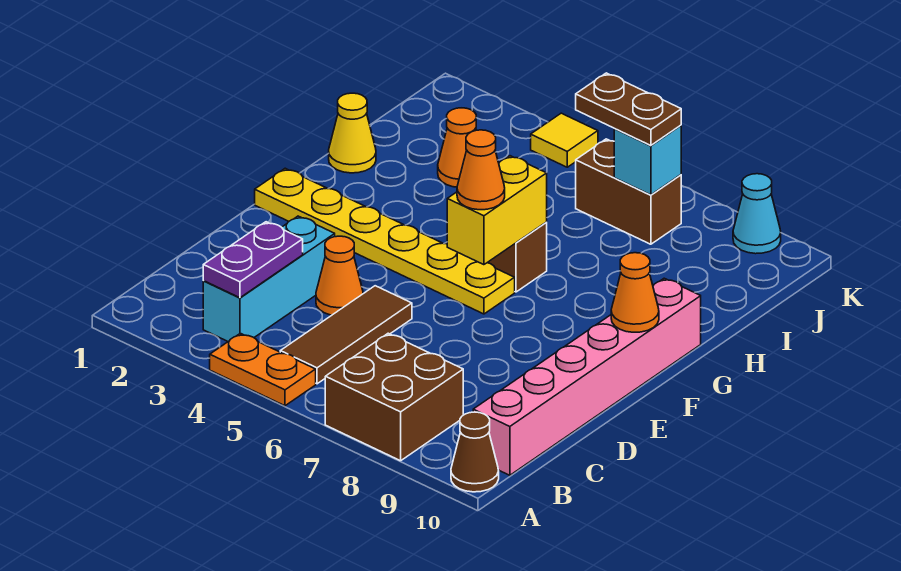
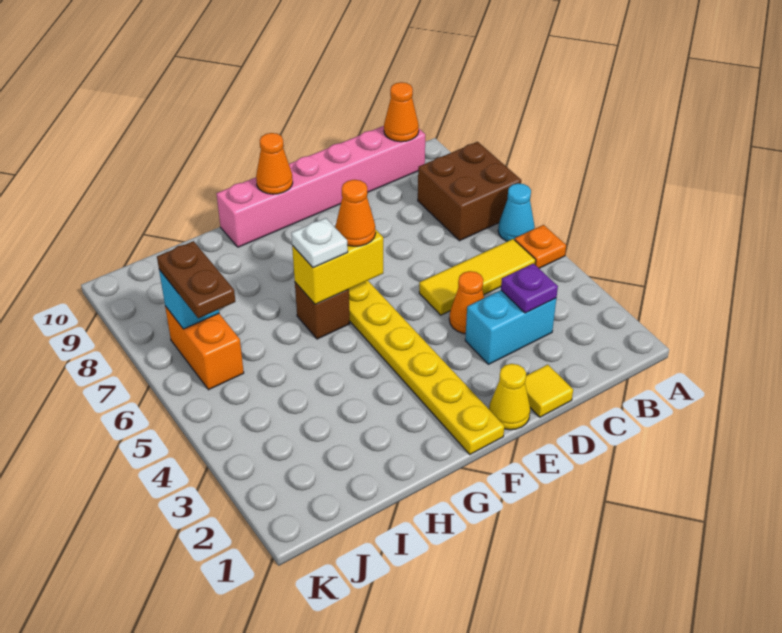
orange 1x2 plate [210,333,316,406] -> orange 1x1 plate [515,225,566,268]
brown 1x1 cone [451,412,499,492] -> none
cyan 1x3 brick [203,216,335,341] -> cyan 1x2 brick [465,290,556,364]
purple 1x2 plate [203,222,303,298] -> purple 1x1 plate [501,263,558,313]
brown 1x3 tile [280,286,412,384] -> yellow 1x3 tile [419,239,536,315]
none -> white 1x1 plate [291,218,348,268]
yellow 1x1 cone [329,93,376,173] -> yellow 1x1 cone moved to [489,364,530,430]
orange 1x1 cone [438,108,476,187] -> orange 1x1 cone moved to [384,82,419,142]
brown 1x2 brick [576,139,681,244] -> orange 1x2 brick [165,306,244,390]
yellow 1x1 tile [531,113,598,167] -> yellow 1x1 tile moved to [525,365,573,417]
cyan 1x1 cone [733,174,781,254] -> cyan 1x1 cone moved to [498,183,535,241]

